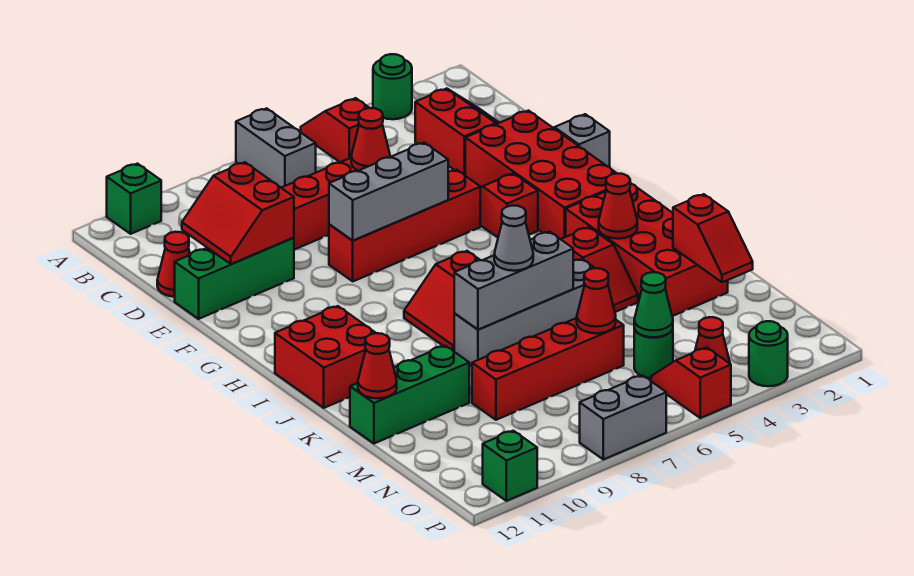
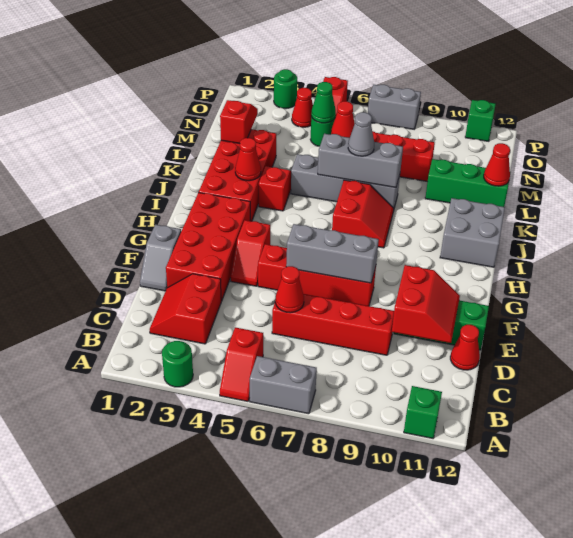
grey 1x2 brick [236,108,316,187] -> grey 1x2 brick turned to [250,356,317,414]
red 2x2 brick [275,306,375,408] -> grey 2x2 brick [440,198,505,267]

